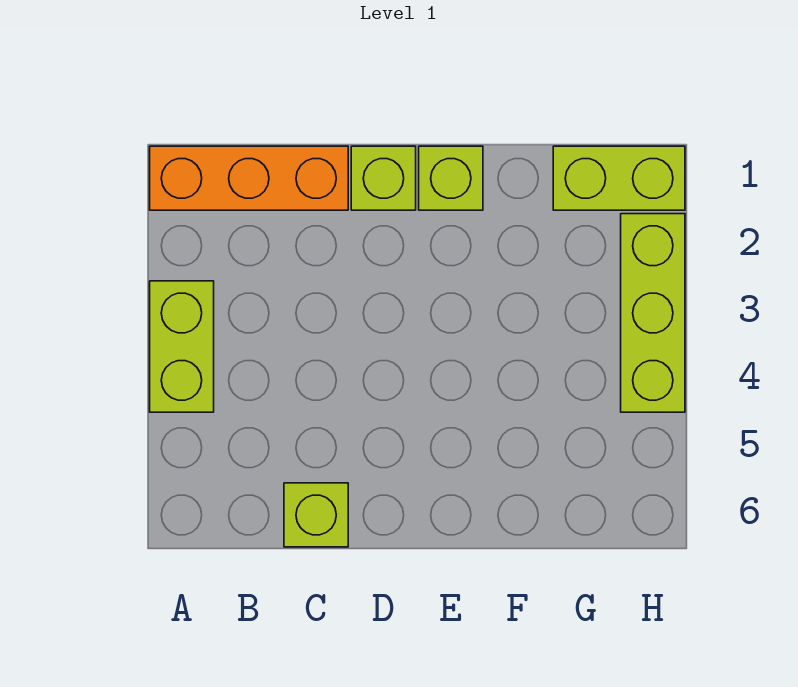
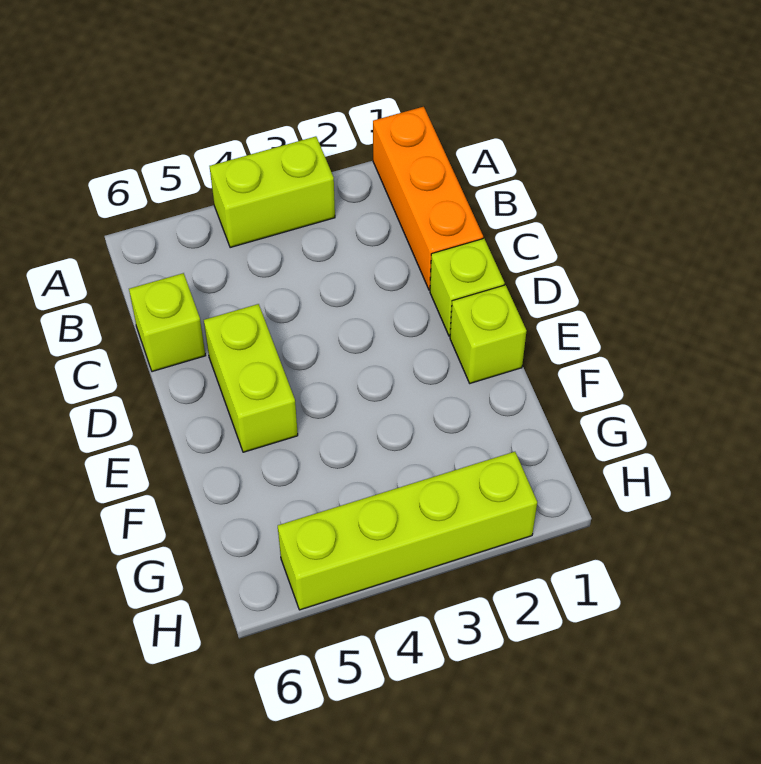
lime 1x2 brick [553,146,685,210] -> lime 1x2 brick moved to [204,304,298,452]
lime 1x3 brick [621,214,685,412] -> lime 1x4 brick [278,452,537,610]

